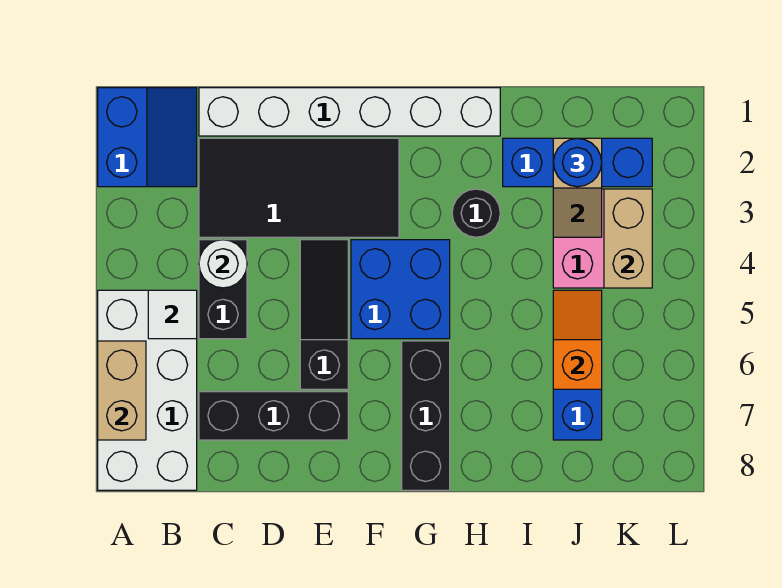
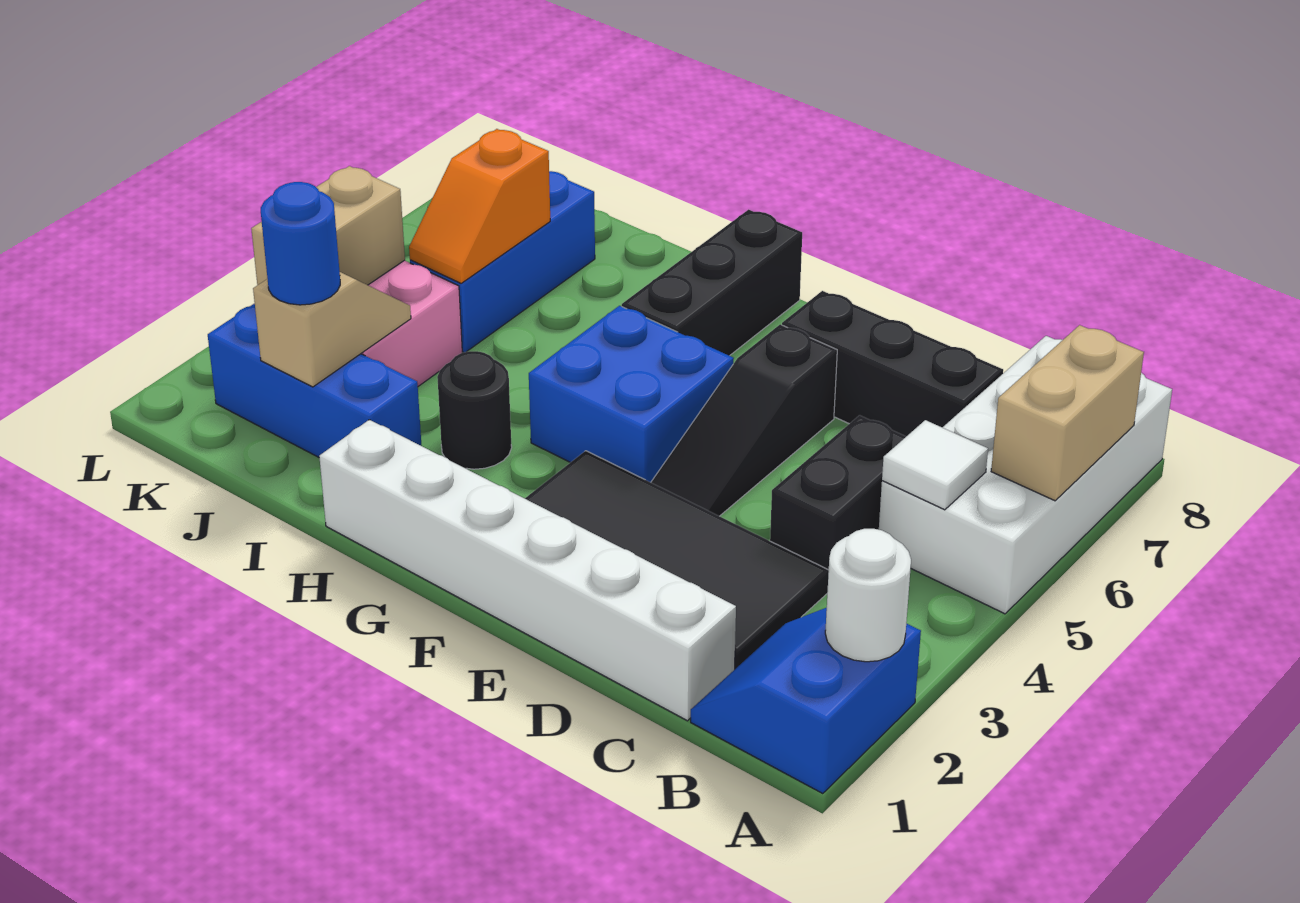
white 1x1 round brick [199,240,247,288] -> white 1x1 round brick moved to [825,529,911,662]

